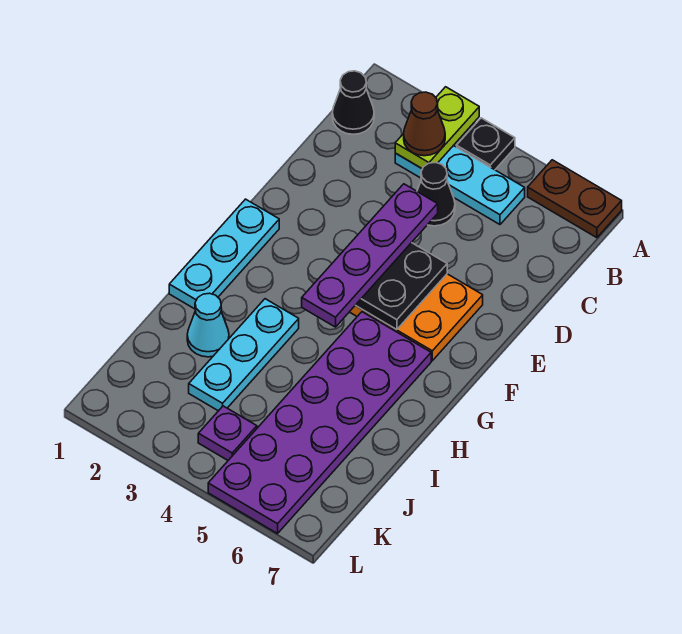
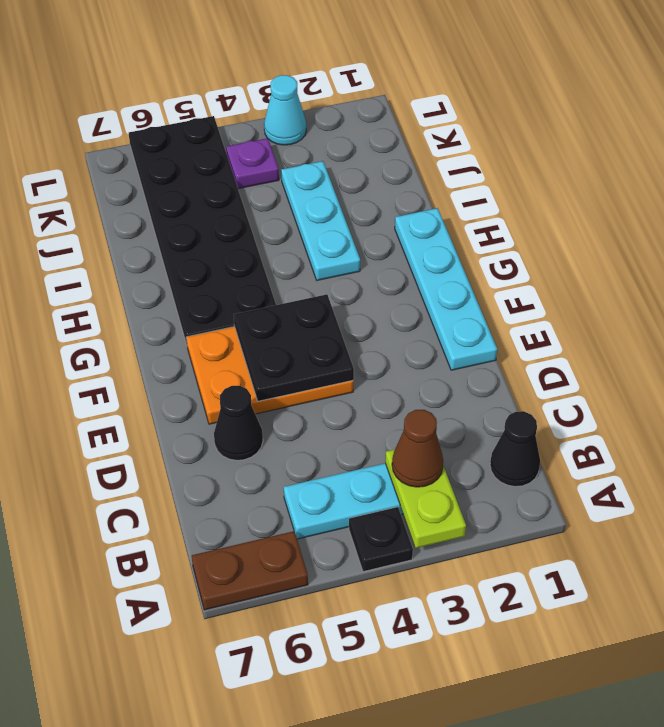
black 1x1 cone [417,162,455,226] -> black 1x1 cone moved to [214,386,263,460]
purple 1x4 plate [302,184,438,327] -> none
cyan 1x3 plate [169,199,279,309] -> cyan 1x4 plate [395,208,497,370]
purple 2x6 plate [208,312,431,534] -> black 2x6 plate [129,116,276,345]
cyan 1x1 cone [187,293,229,357] -> cyan 1x1 cone moved to [264,75,306,145]

